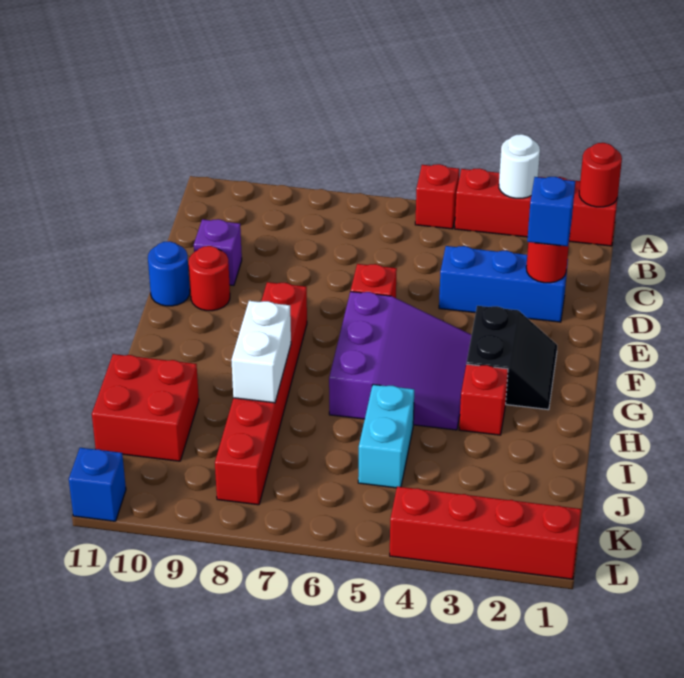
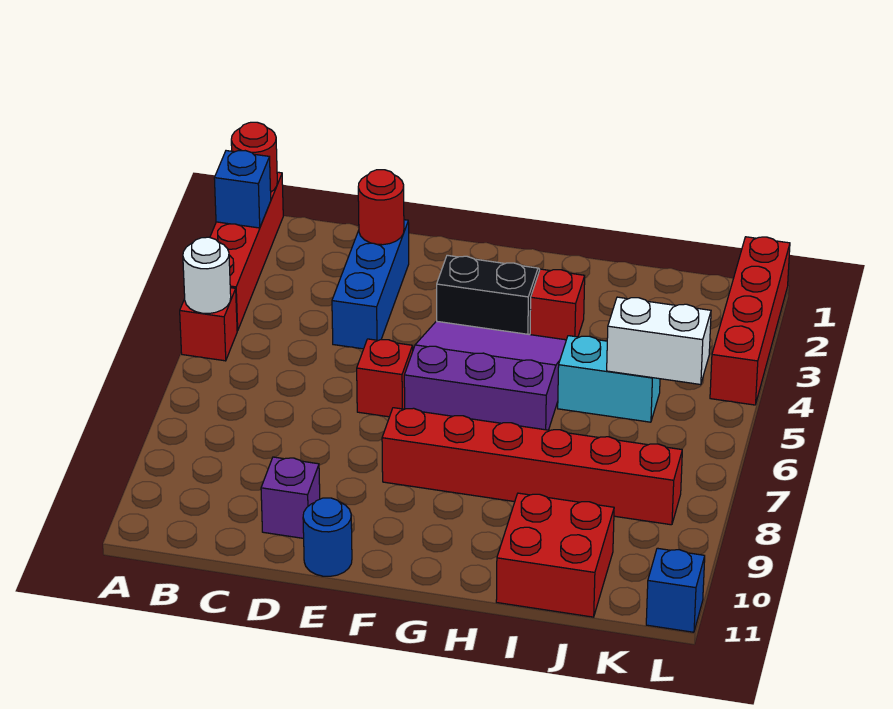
white 1x1 round brick [499,134,540,198] -> white 1x1 round brick moved to [183,237,231,313]
blue 1x1 brick [527,177,575,246] -> blue 1x1 brick moved to [214,151,271,228]
red 1x1 round brick [189,246,230,311] -> none
white 1x2 brick [231,301,291,403] -> white 1x2 brick moved to [607,297,711,385]

